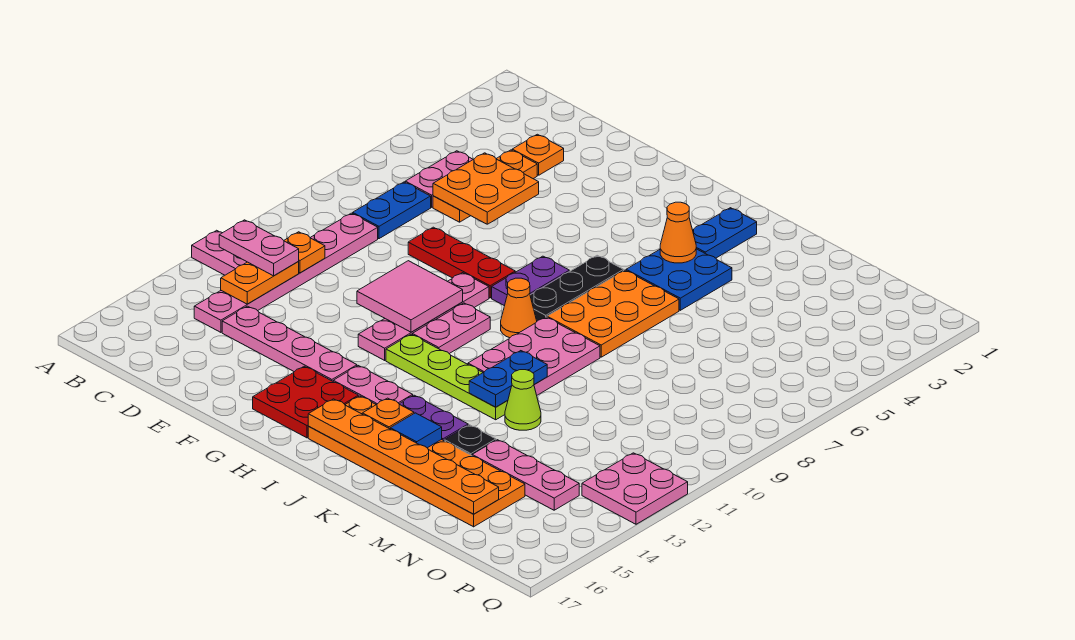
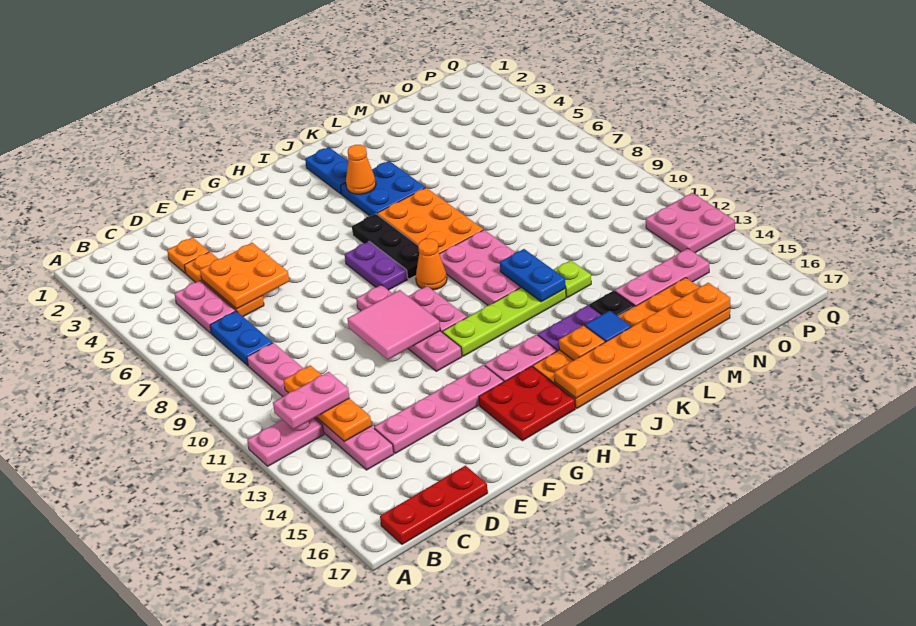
red 1x3 plate [408,227,515,298] -> red 1x3 plate moved to [380,466,488,544]
lime 1x1 cone [505,370,541,430] -> lime 1x1 plate [554,260,591,298]

